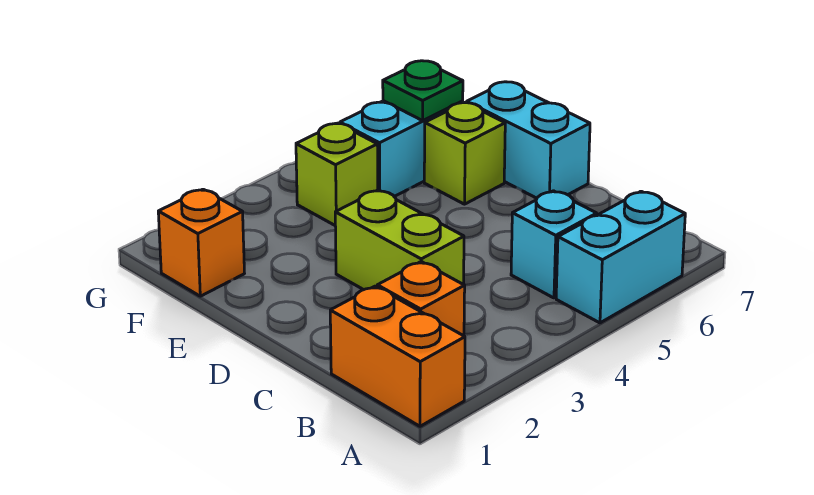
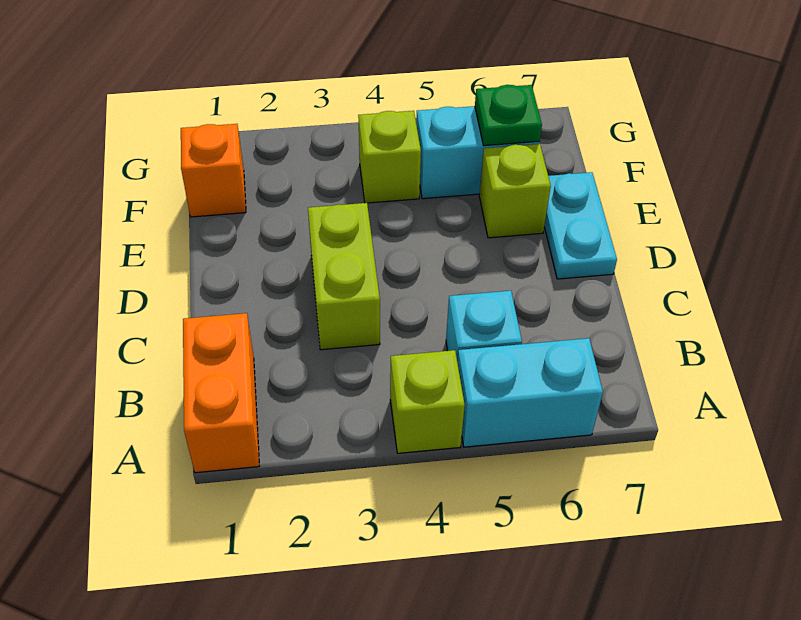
none -> lime 1x1 brick [390,350,465,453]
orange 1x1 brick [377,262,465,336] -> none
cyan 1x2 brick [467,82,590,198] -> cyan 1x2 plate [544,172,617,279]

